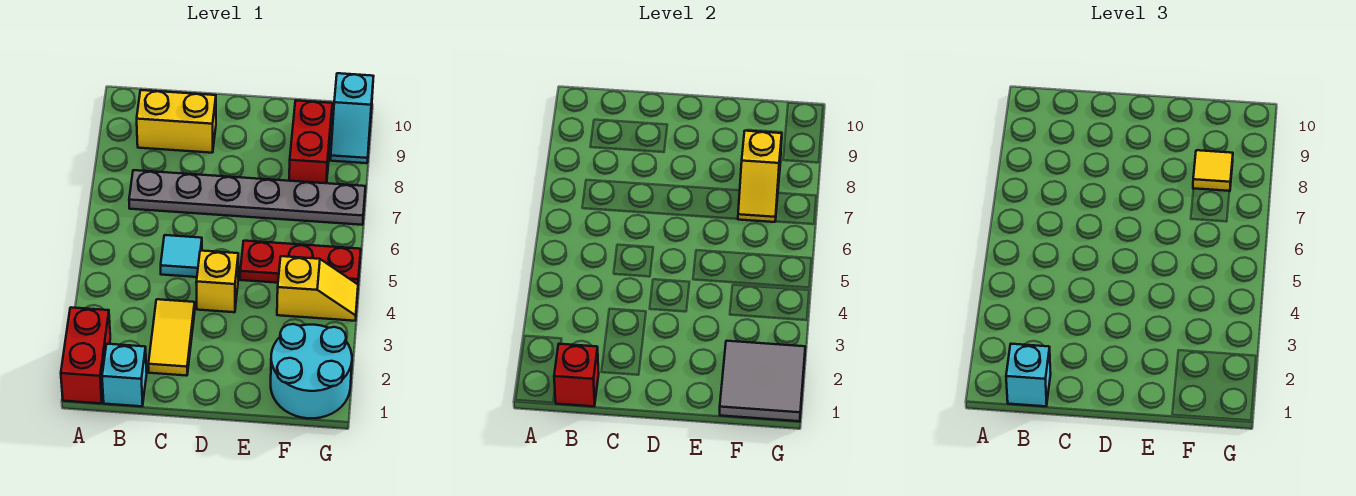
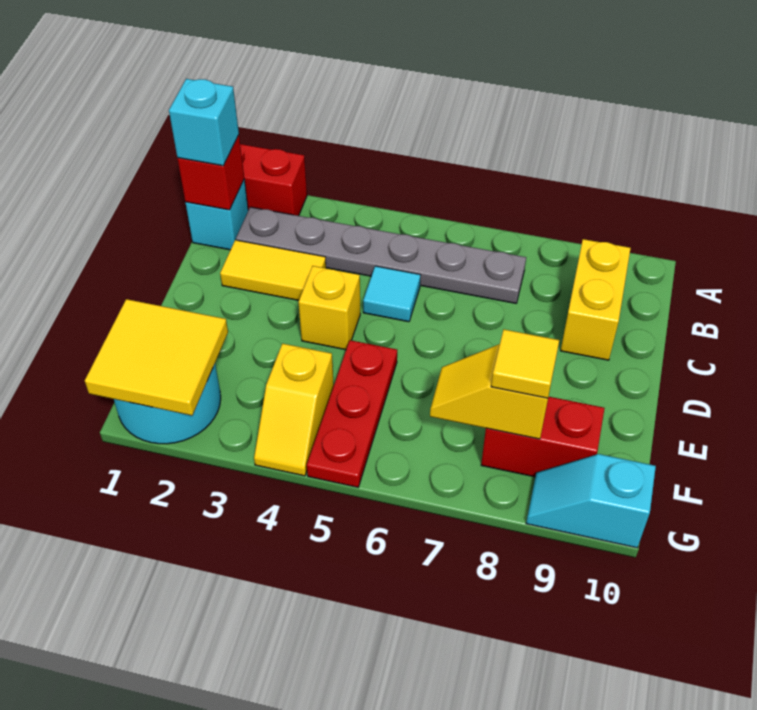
grey 1x6 plate [129,170,365,225] -> grey 1x6 plate turned to [236,207,526,303]
grey 2x2 tile [720,341,805,421] -> yellow 2x2 tile [85,299,228,415]

